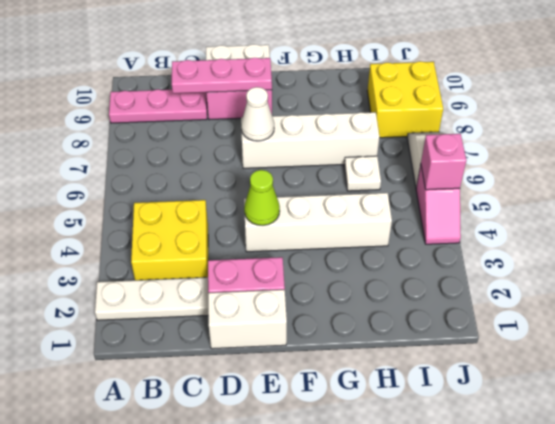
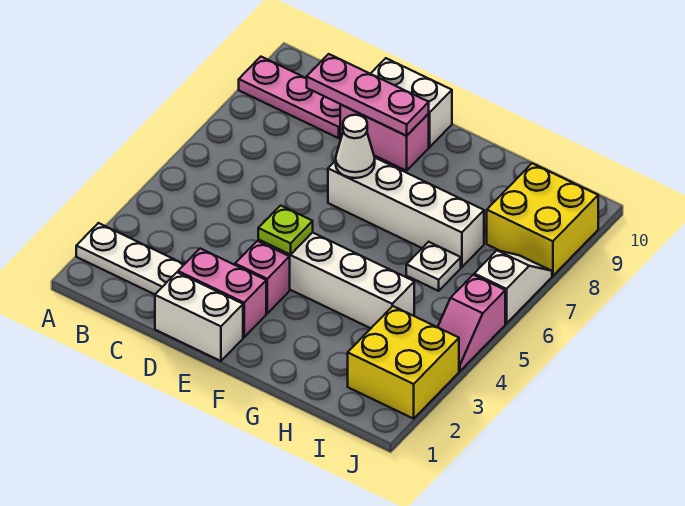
yellow 2x2 brick [131,200,208,280] -> yellow 2x2 brick moved to [348,306,459,419]
lime 1x1 cone [244,170,280,226] -> lime 1x1 plate [258,206,313,255]
pink 1x1 brick [421,134,466,190] -> pink 1x1 brick moved to [235,241,290,313]

